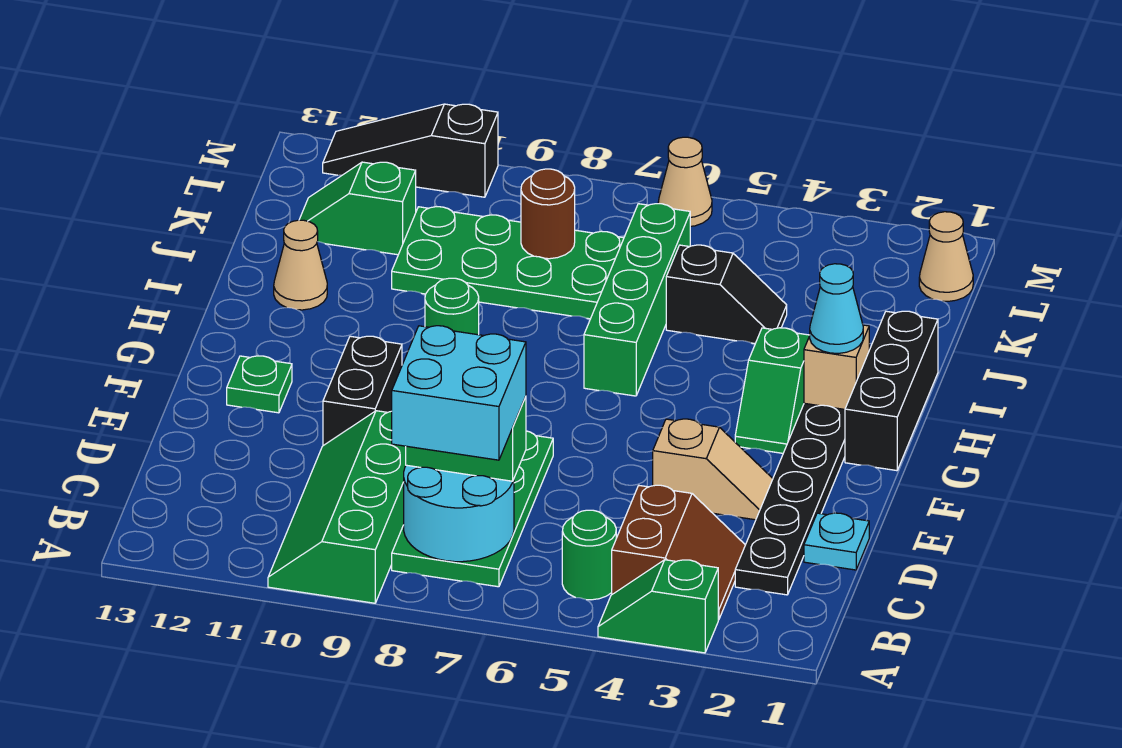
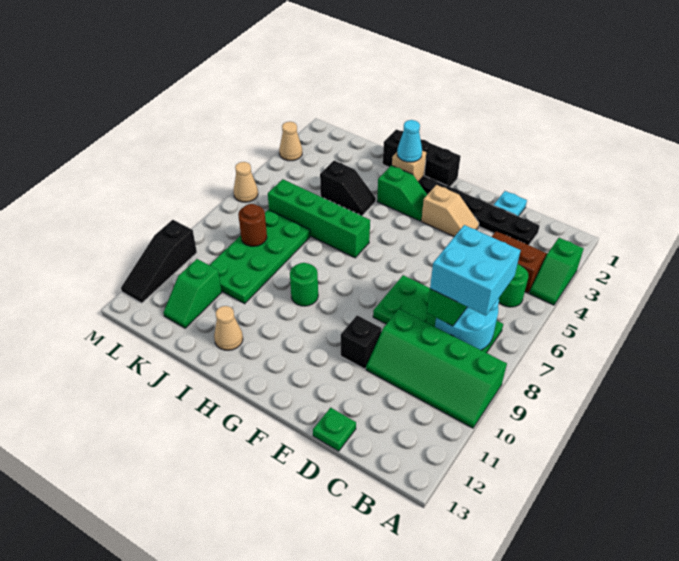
tan 1x2 slope [653,419,773,520] -> tan 1x2 slope turned to [421,185,479,237]
black 1x2 brick [323,336,402,446] -> black 1x1 brick [341,315,382,369]
green 1x1 plate [227,356,292,413] -> green 1x1 plate moved to [313,408,356,451]
black 1x2 slope [666,245,787,344] -> black 1x2 slope turned to [320,160,376,216]
tan 1x1 cone [919,212,973,301] -> tan 1x1 cone moved to [279,122,302,161]

